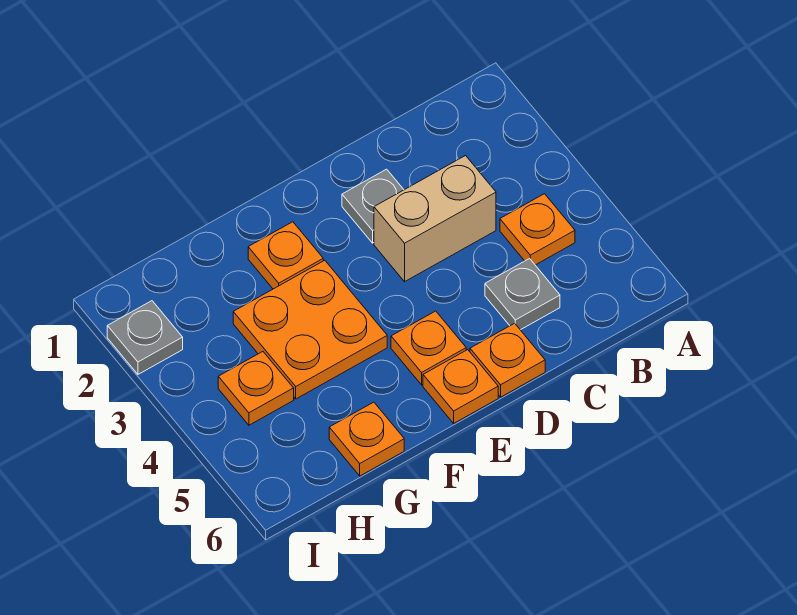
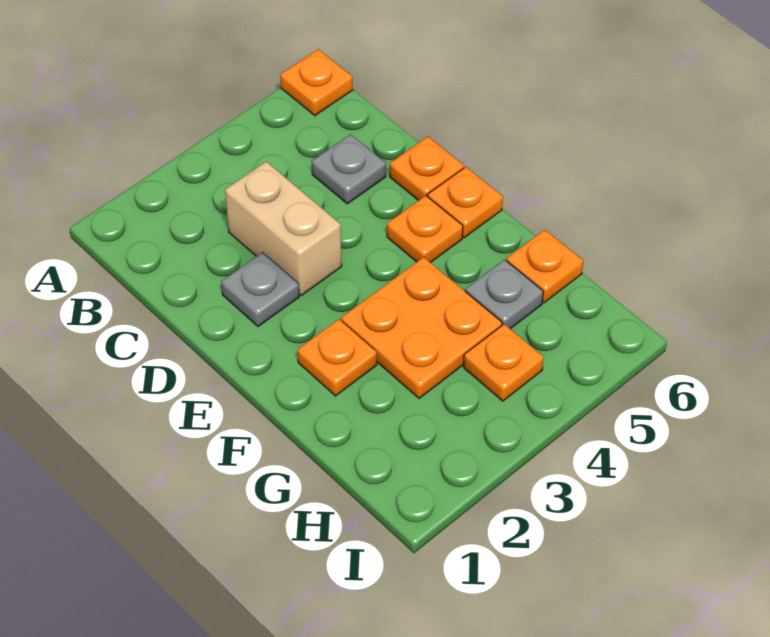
orange 1x1 plate [500,194,575,265] -> orange 1x1 plate moved to [280,49,353,116]
grey 1x1 plate [107,301,183,374] -> grey 1x1 plate moved to [465,260,543,329]

